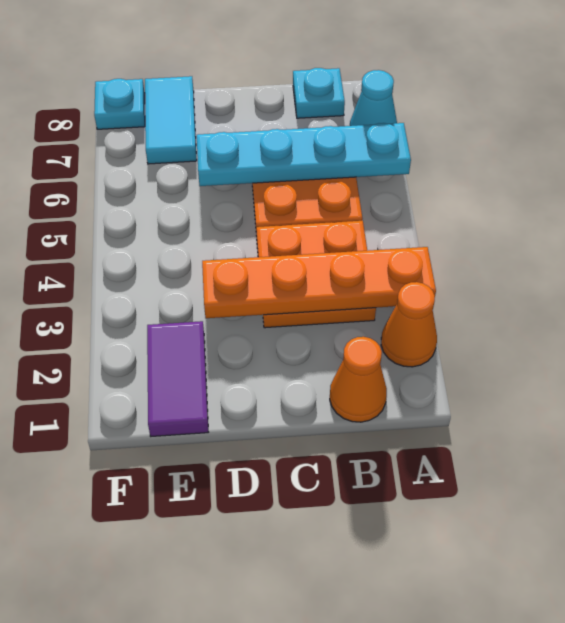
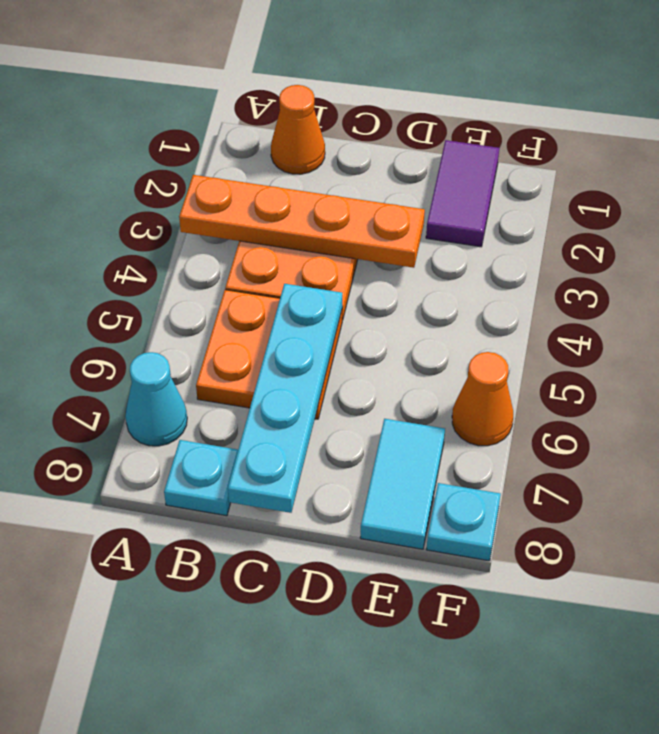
orange 1x1 cone [381,282,437,367] -> orange 1x1 cone moved to [452,352,513,446]
cyan 1x4 plate [197,123,411,186] -> cyan 1x4 plate turned to [228,284,342,513]

